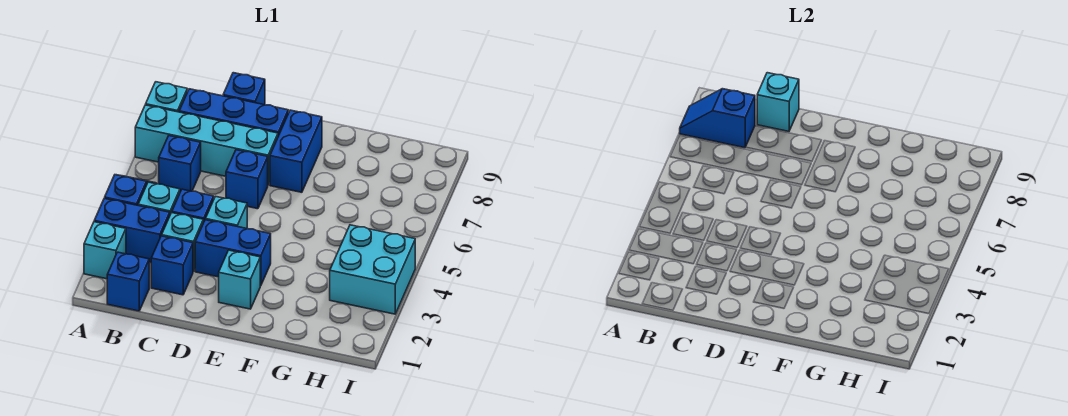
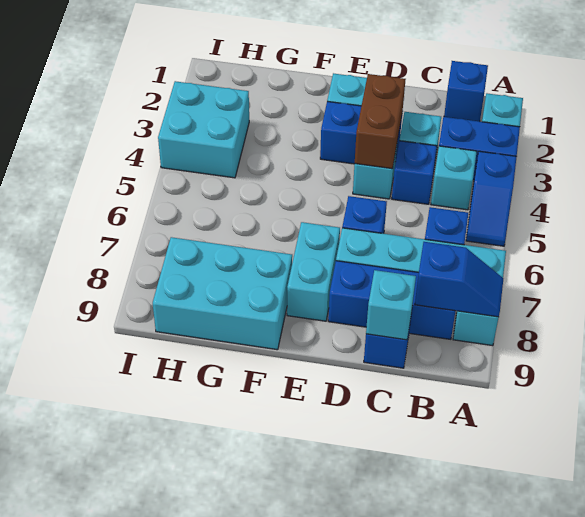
blue 1x1 brick [151,236,193,295] -> none
none -> brown 1x2 brick [355,74,406,169]
blue 1x2 brick [270,110,322,192] -> cyan 1x2 brick [287,222,340,321]
none -> cyan 2x3 brick [153,237,292,350]

